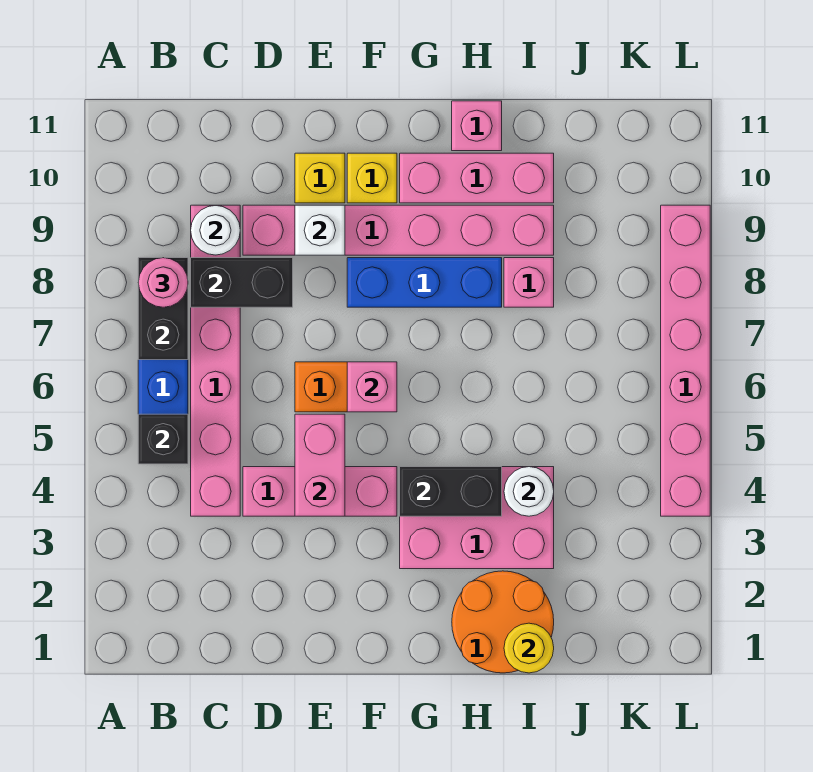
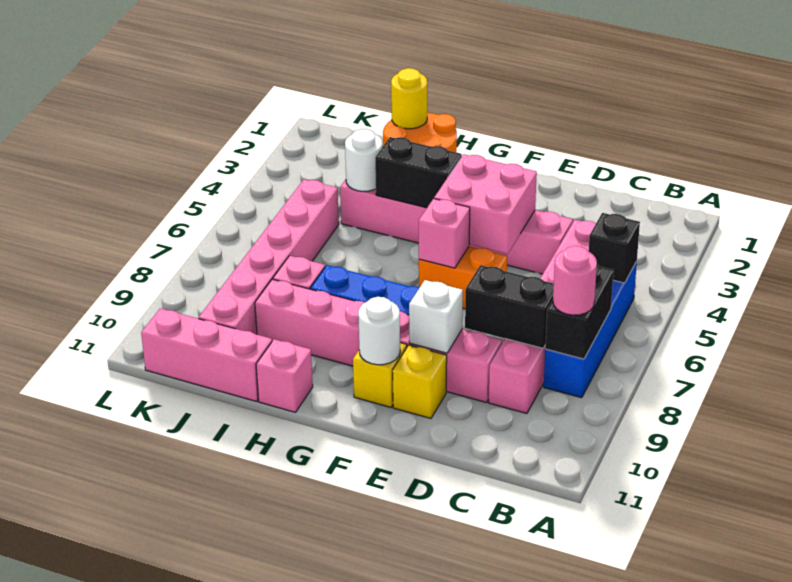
white 1x1 round brick [191,205,240,255] -> white 1x1 round brick moved to [358,297,400,365]
pink 1x2 brick [295,414,345,516] -> pink 2x2 brick [434,154,537,254]
pink 1x3 brick [400,153,554,203] -> pink 1x3 brick moved to [141,308,272,402]
pink 1x6 brick [661,205,710,516] -> pink 1x6 brick moved to [199,179,339,334]

